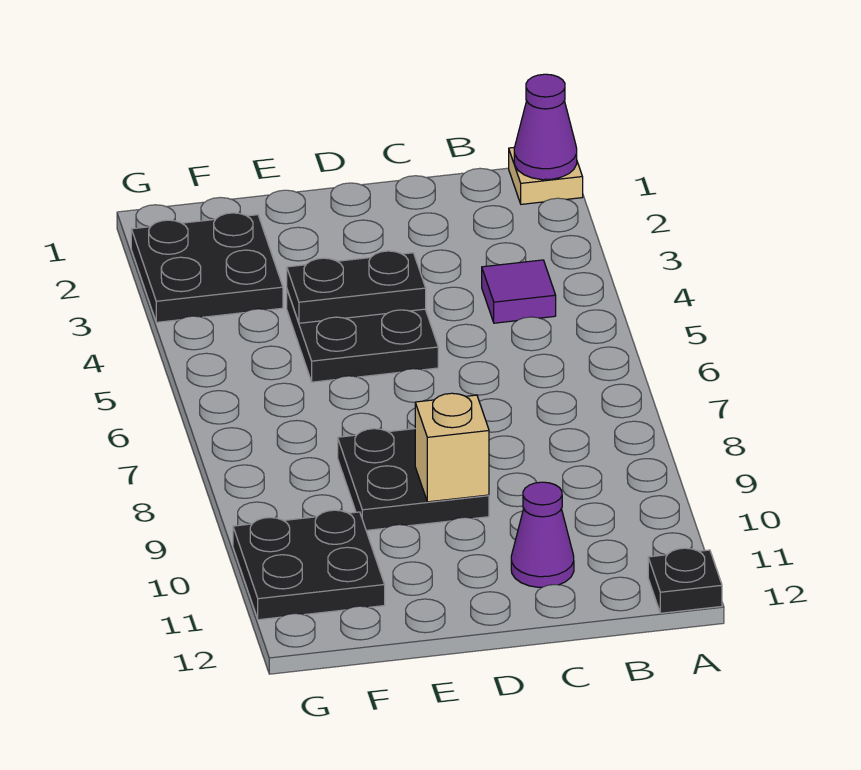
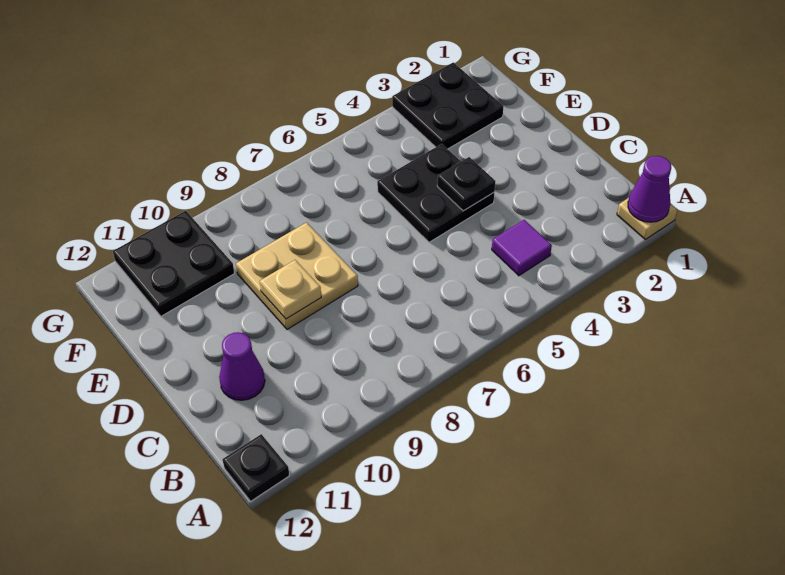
black 1x2 plate [287,251,426,323] -> black 1x1 plate [437,157,496,211]
black 2x2 plate [338,429,489,530] -> tan 2x2 plate [236,223,358,329]
tan 1x1 brick [415,393,489,502] -> tan 1x1 plate [260,260,321,319]

